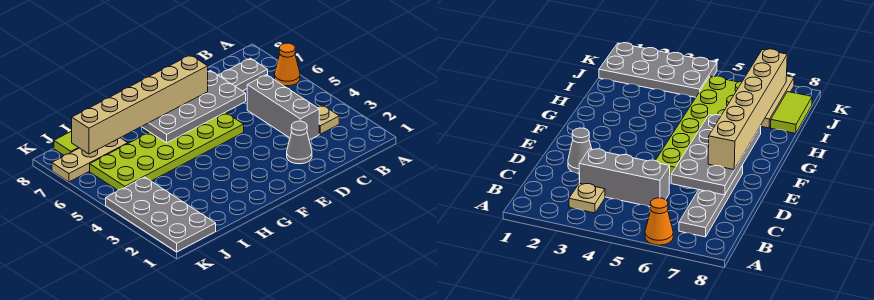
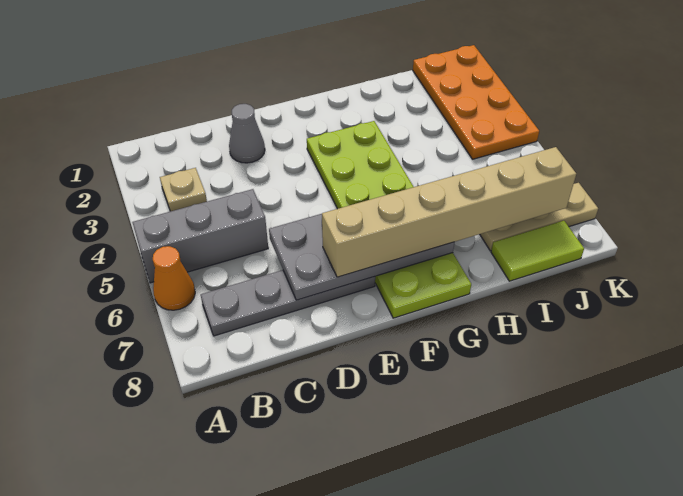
grey 1x3 brick [247,75,319,140] -> grey 1x3 brick turned to [132,189,268,283]
lime 2x6 plate [90,112,244,190] -> lime 2x6 plate turned to [307,121,471,318]
grey 2x4 plate [106,177,216,252] -> orange 2x4 plate [413,45,539,159]

